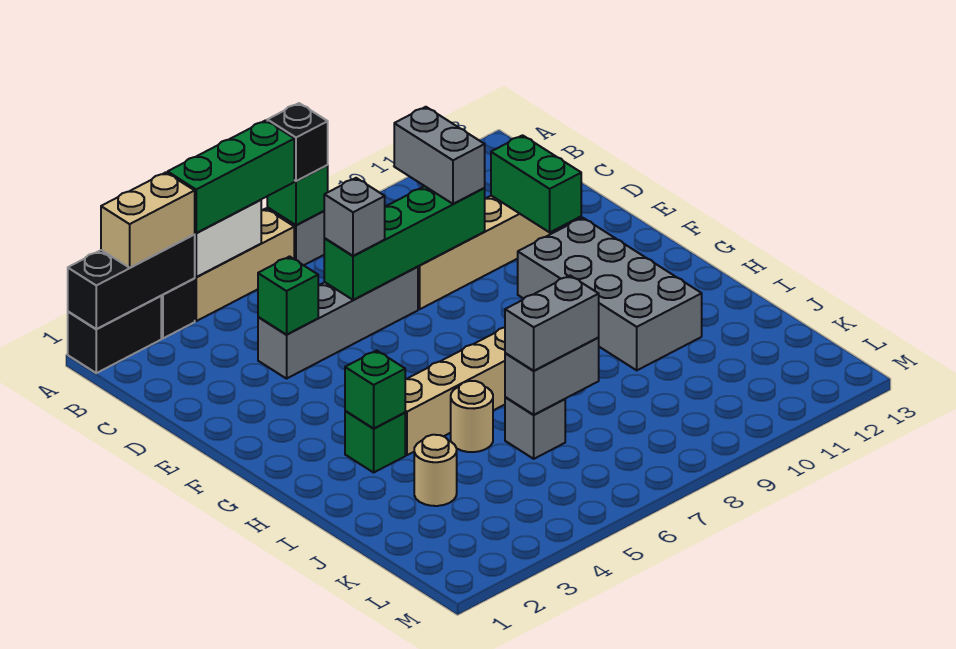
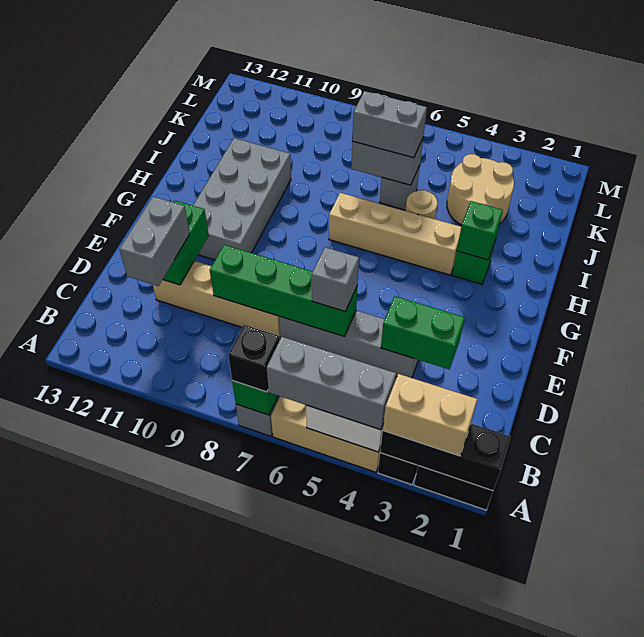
green 1x3 brick [168,120,294,233] -> grey 1x3 brick [267,337,396,430]
grey 1x2 brick [394,107,485,204] -> grey 1x2 brick moved to [119,197,190,286]
green 1x1 brick [258,257,318,335] -> green 1x2 brick [381,296,465,369]
tan 1x1 round brick [414,435,457,506] -> tan 2x2 round brick [447,154,514,225]

